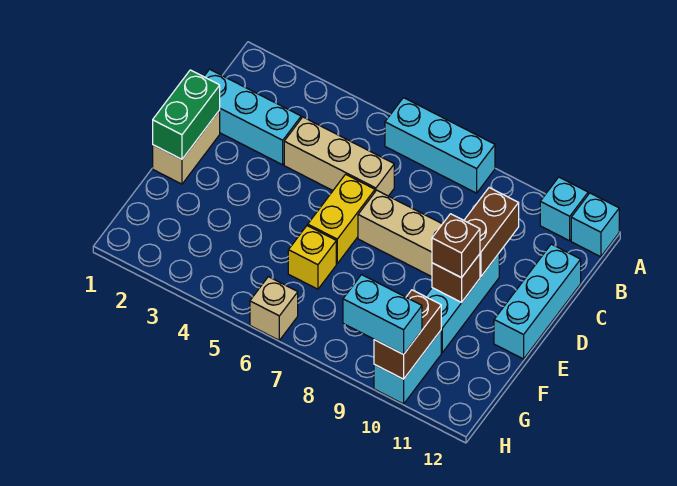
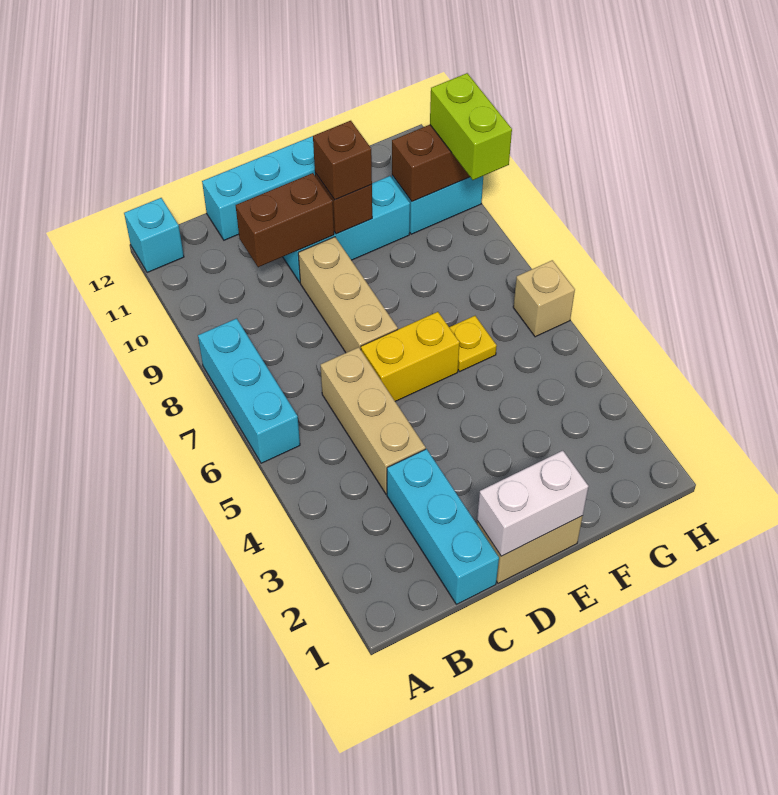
cyan 1x1 brick [540,177,588,241] -> none
green 1x2 brick [153,70,220,159] -> white 1x2 brick [477,451,589,556]
yellow 1x1 brick [288,226,336,289] -> yellow 1x1 plate [449,316,497,371]
cyan 1x2 brick [343,275,422,354] -> lime 1x2 brick [430,73,512,180]

